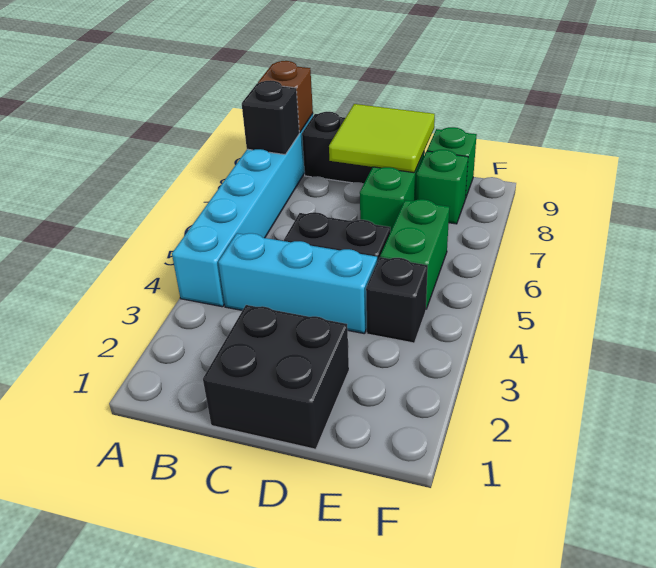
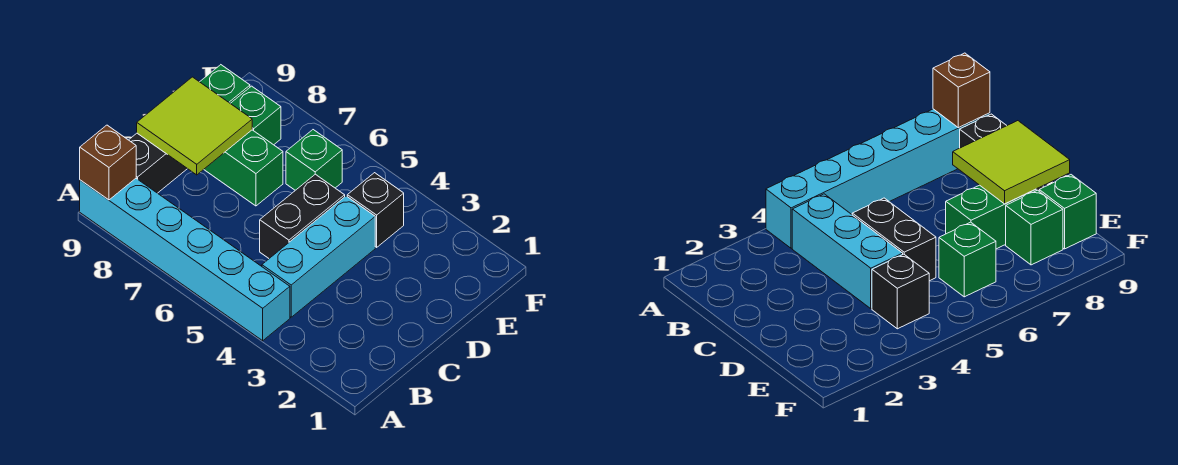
black 1x1 brick [242,80,299,155] -> none
black 2x2 brick [203,305,349,449] -> none
green 1x2 brick [380,199,449,309] -> green 1x1 brick [286,130,342,190]

